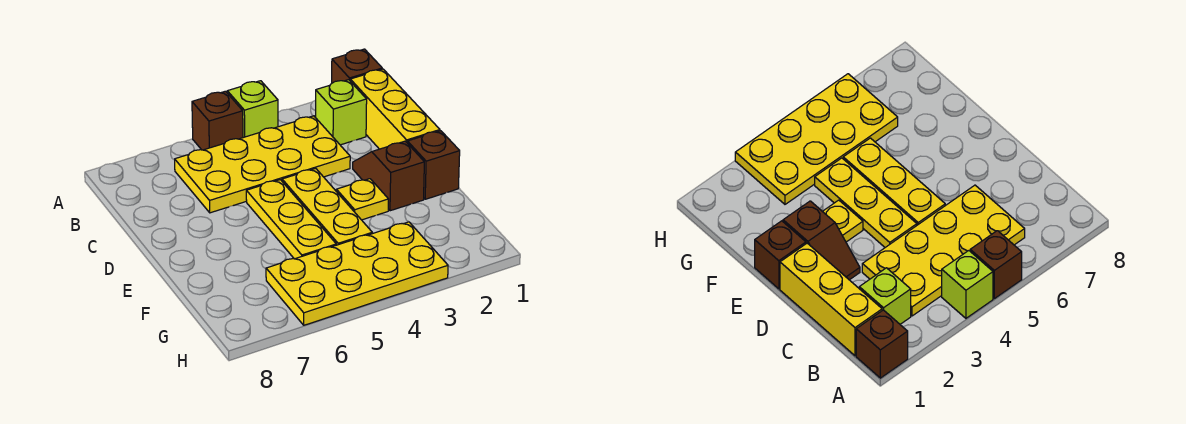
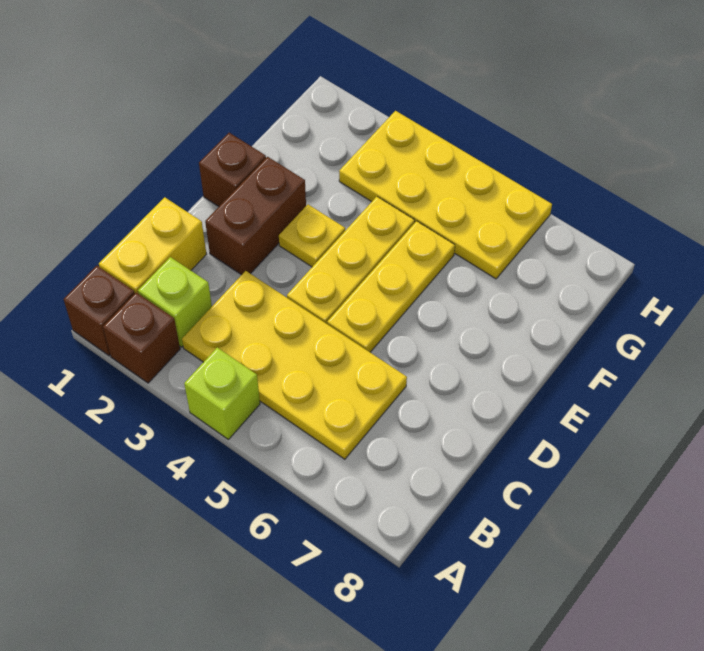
brown 1x1 brick [192,91,243,150] -> brown 1x1 brick moved to [103,292,180,383]
yellow 1x3 brick [350,69,440,149] -> yellow 1x2 brick [99,197,206,293]
brown 1x2 slope [353,141,424,211] -> brown 1x2 brick [205,157,306,275]

